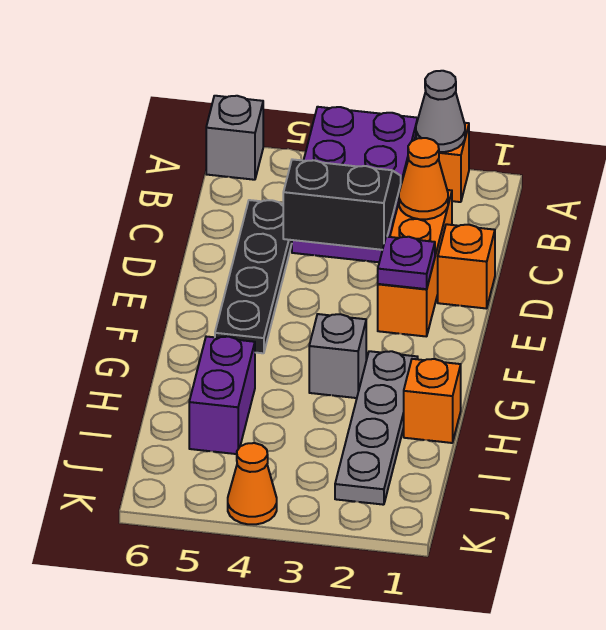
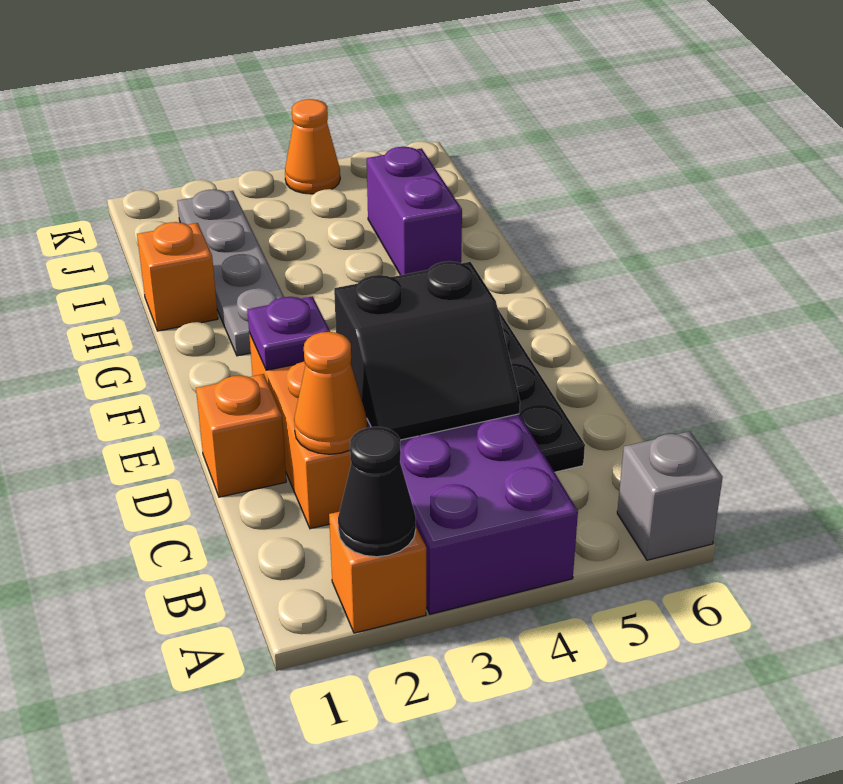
grey 1x1 cone [416,71,465,152] -> black 1x1 cone [338,427,416,557]
grey 1x1 brick [309,314,366,398] -> none

